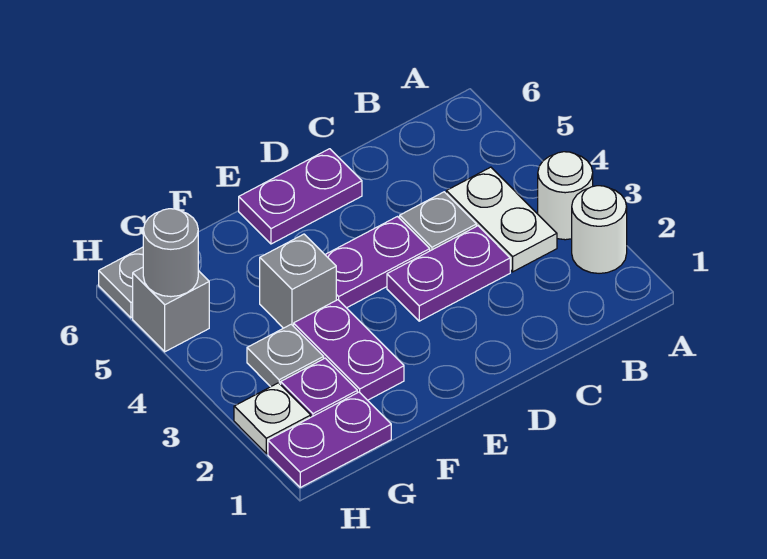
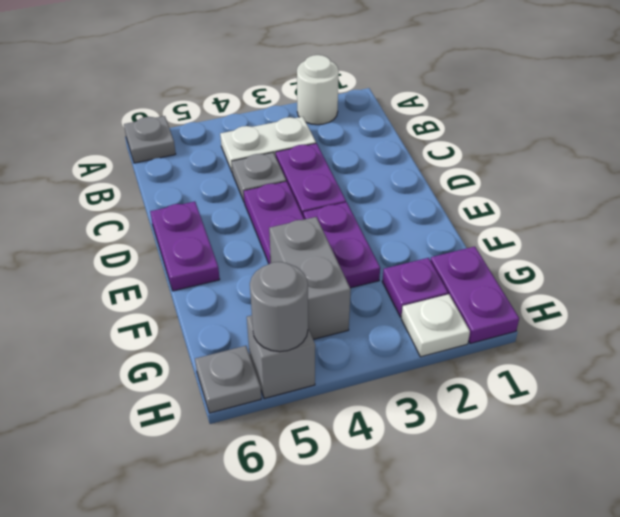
white 1x1 round brick [538,152,593,240] -> none
purple 1x2 plate [294,300,404,400] -> purple 1x2 plate turned to [303,202,380,288]
grey 1x1 brick [260,234,336,328] -> grey 1x2 brick [269,217,351,339]
grey 1x1 plate [247,324,324,387] -> grey 1x1 plate moved to [124,116,176,163]

